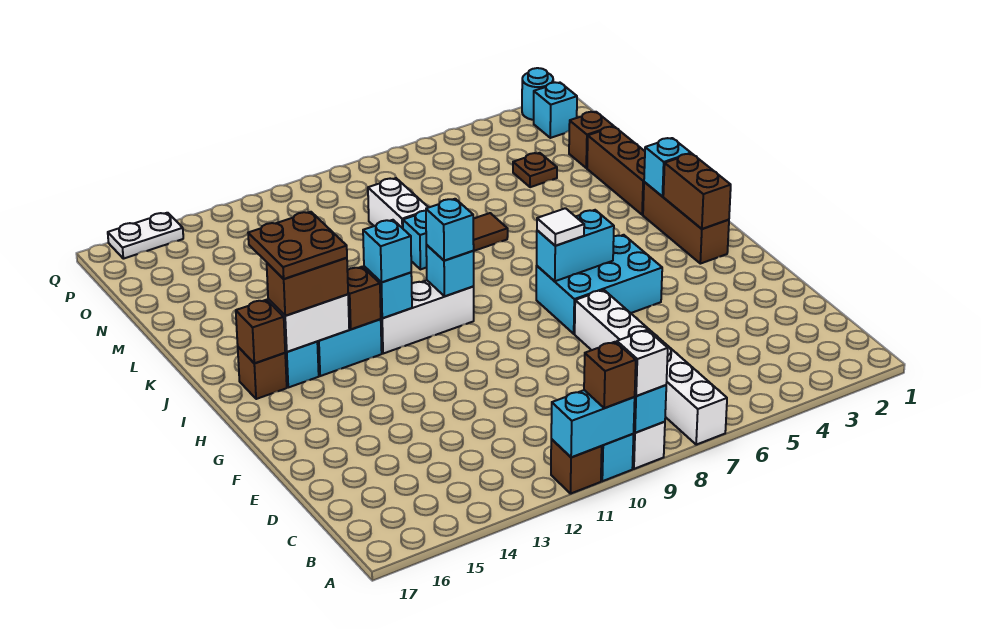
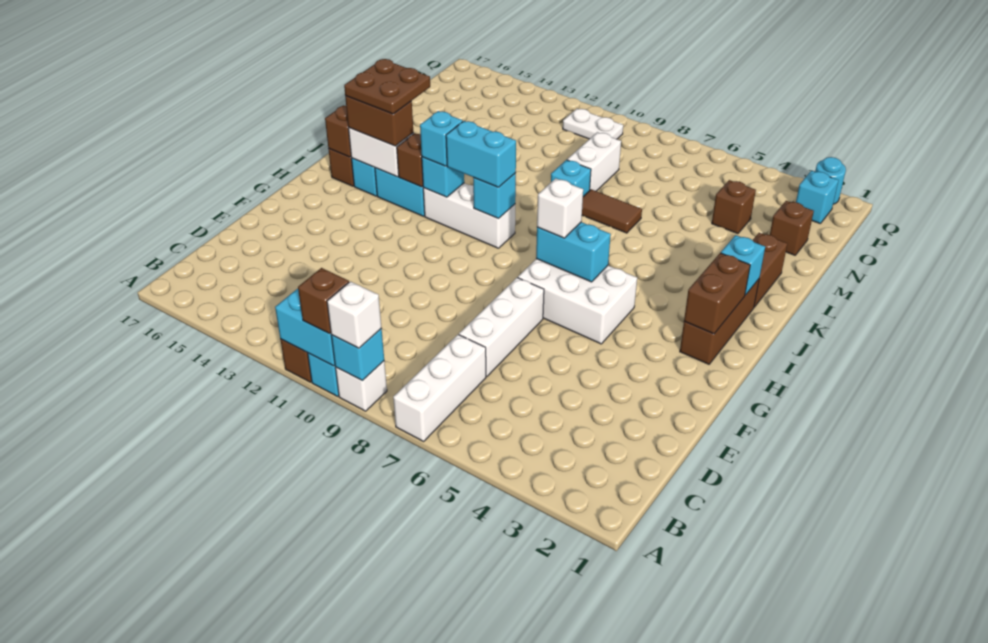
cyan 2x3 brick [536,235,662,334] -> white 2x3 brick [518,259,637,344]
white 1x1 tile [537,208,584,246] -> white 1x1 brick [537,178,583,238]
cyan 1x1 brick [426,199,474,261] -> cyan 1x2 brick [446,121,516,187]
brown 1x3 brick [587,127,645,215] -> brown 1x2 brick [753,233,787,307]
brown 1x1 plate [513,153,557,187] -> brown 1x1 brick [712,180,756,234]
white 1x2 plate [108,213,183,259] -> white 1x2 plate moved to [563,109,623,139]

